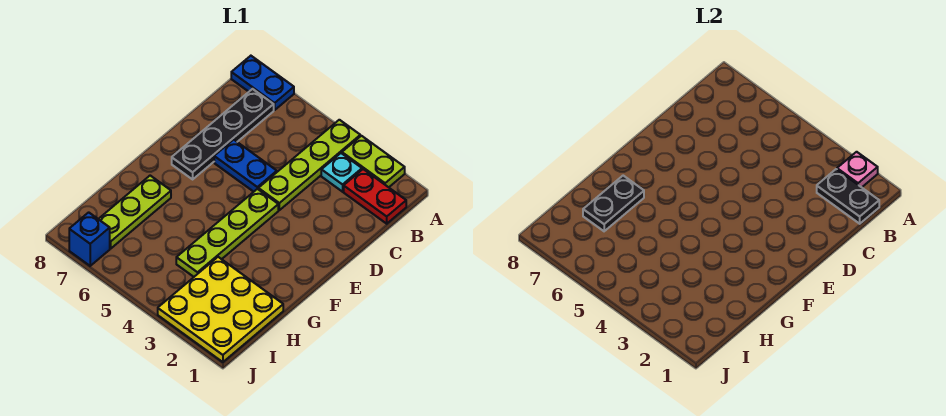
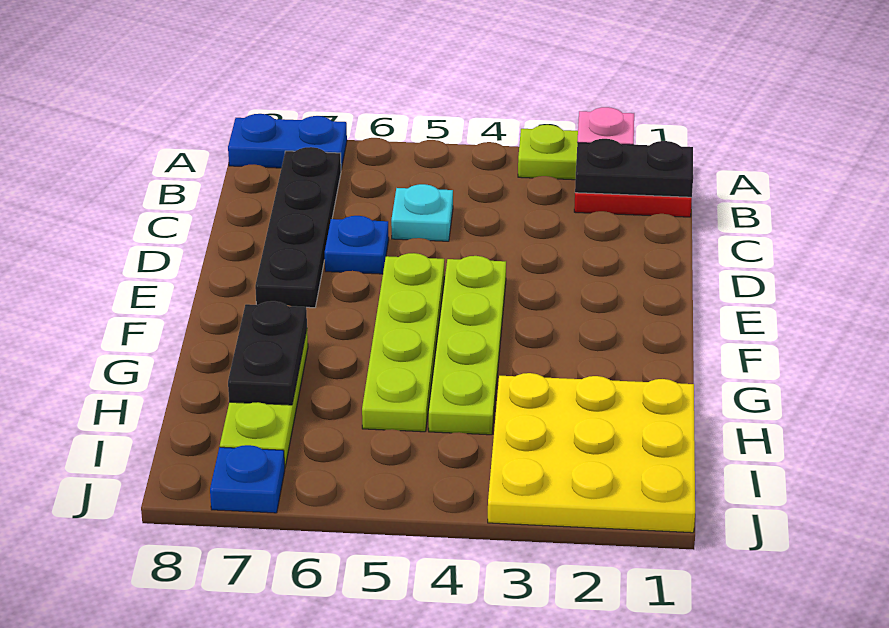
lime 1x4 plate [258,120,360,210] -> lime 1x4 plate moved to [362,253,444,432]
cyan 1x1 plate [321,153,362,192] -> cyan 1x1 plate moved to [391,184,453,241]
blue 1x2 plate [214,140,277,192] -> blue 1x1 plate [325,216,389,274]
blue 1x1 brick [69,212,110,266] -> blue 1x1 plate [210,445,285,513]

